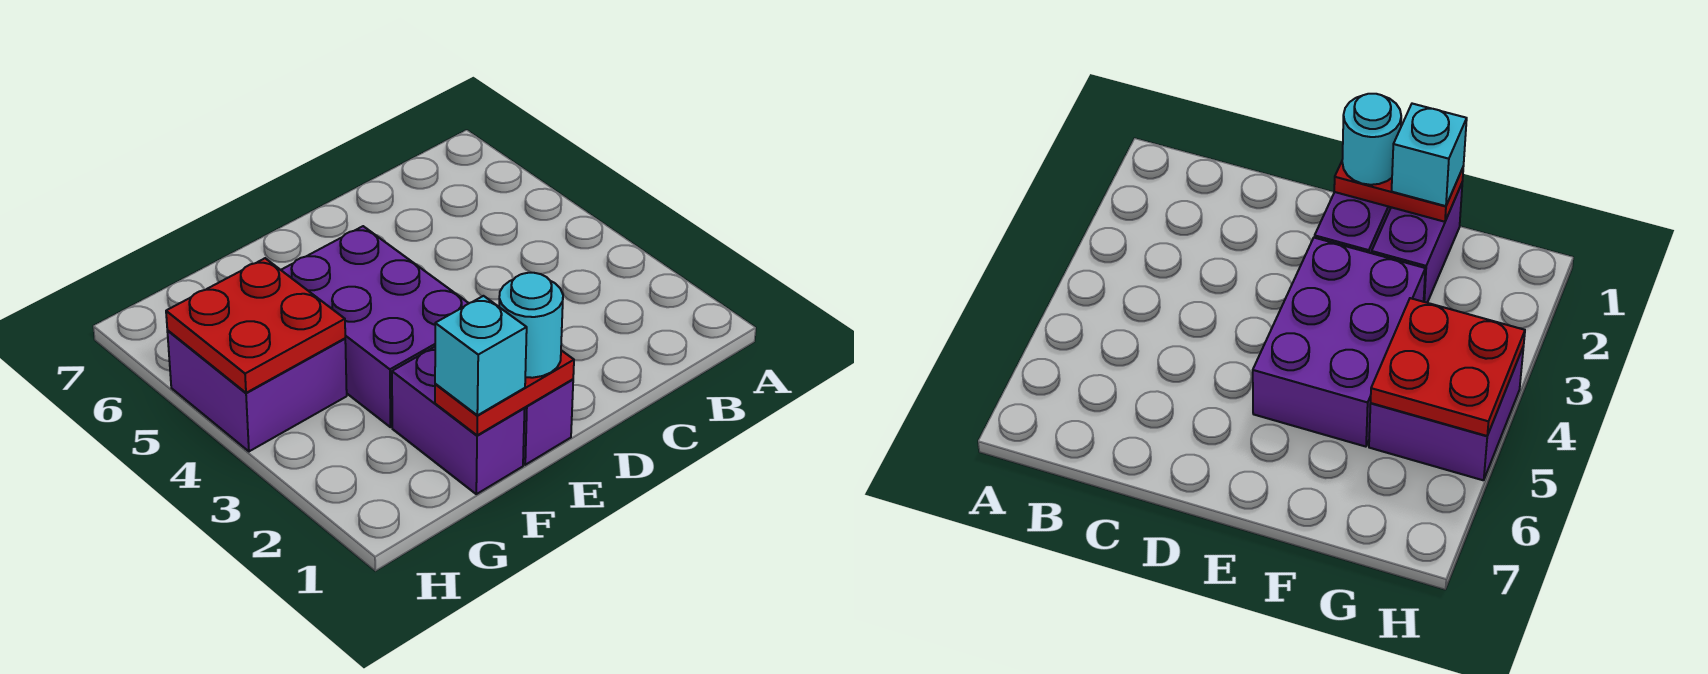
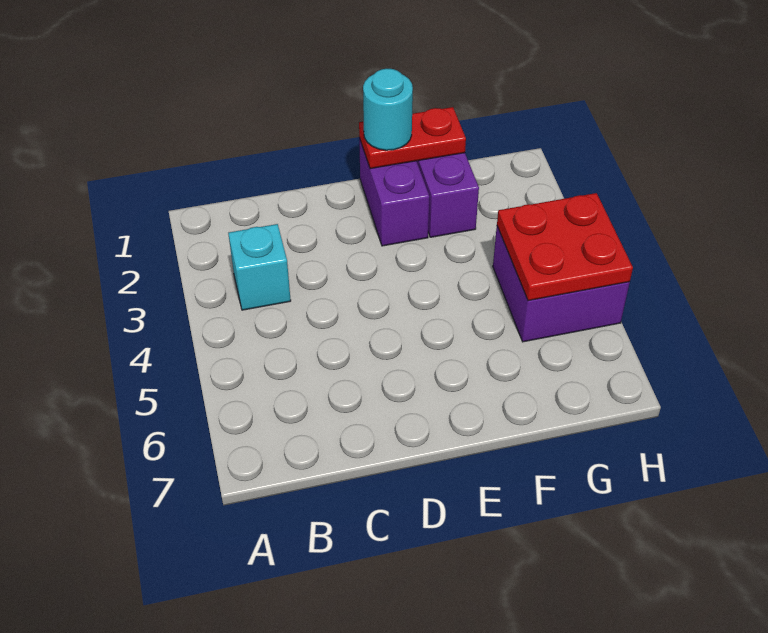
purple 2x3 brick [281,226,469,427] -> none
cyan 1x1 brick [435,296,527,415] -> cyan 1x1 brick moved to [228,224,291,310]

